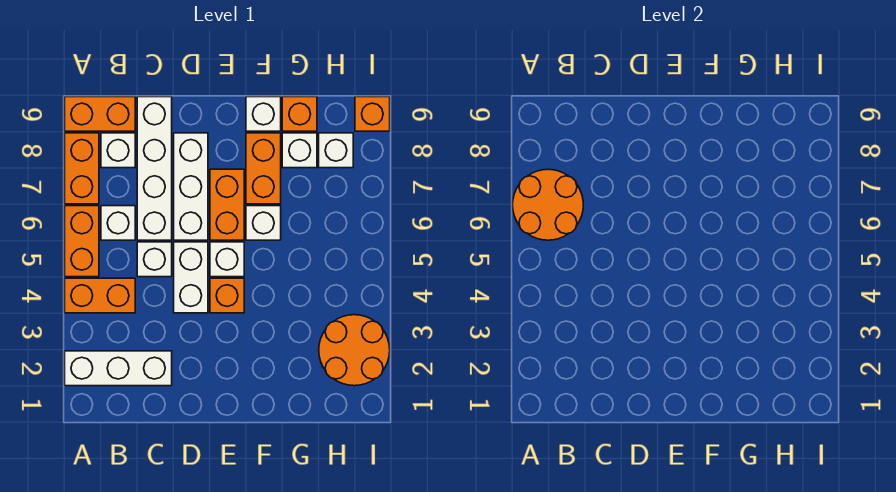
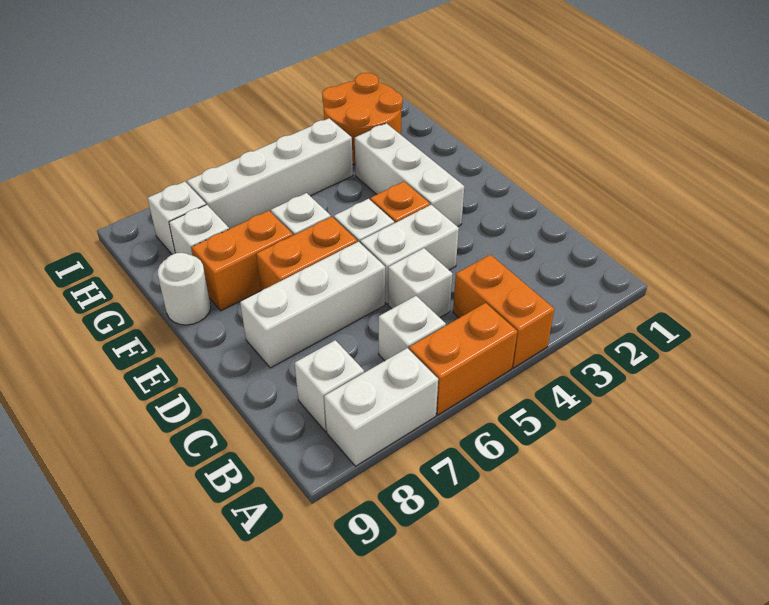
white 1x3 brick [65,351,172,386] -> white 1x3 brick moved to [355,123,464,227]
orange 2x2 round brick [513,169,583,240] -> none
orange 1x2 brick [65,133,99,204] -> white 1x2 brick [324,348,438,466]
orange 1x2 brick [65,97,135,131] -> none
white 1x4 brick [137,97,172,240] -> white 1x4 brick moved to [187,118,353,229]
white 1x1 brick [246,97,281,131] -> white 1x1 round brick [158,253,211,325]
orange 1x1 brick [282,97,317,131] -> none
orange 1x1 brick [355,97,390,131] -> none

